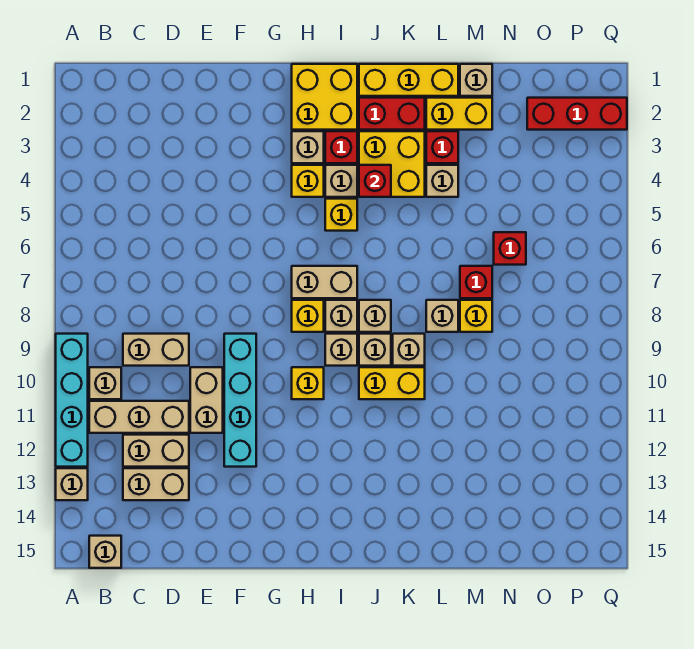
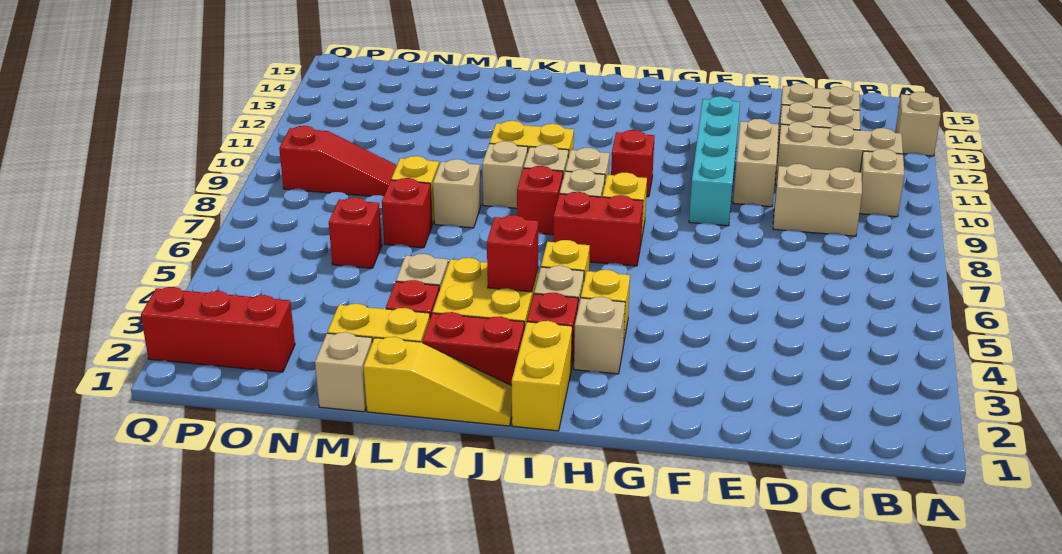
cyan 1x4 brick [56,334,88,467] -> none
tan 1x1 brick [89,536,121,568] -> none
yellow 2x2 brick [292,64,357,130] -> yellow 1x2 brick [512,321,572,431]
tan 1x2 brick [292,266,357,298] -> red 1x2 brick [553,192,643,266]
yellow 1x1 brick [292,367,324,399] -> red 1x1 brick [611,130,655,197]
yellow 1x3 brick [359,64,458,96] -> yellow 1x3 slope [364,337,512,426]
tan 1x1 brick [359,300,391,332] -> red 1x1 brick [517,166,563,235]
none -> red 1x3 slope [279,126,397,196]

